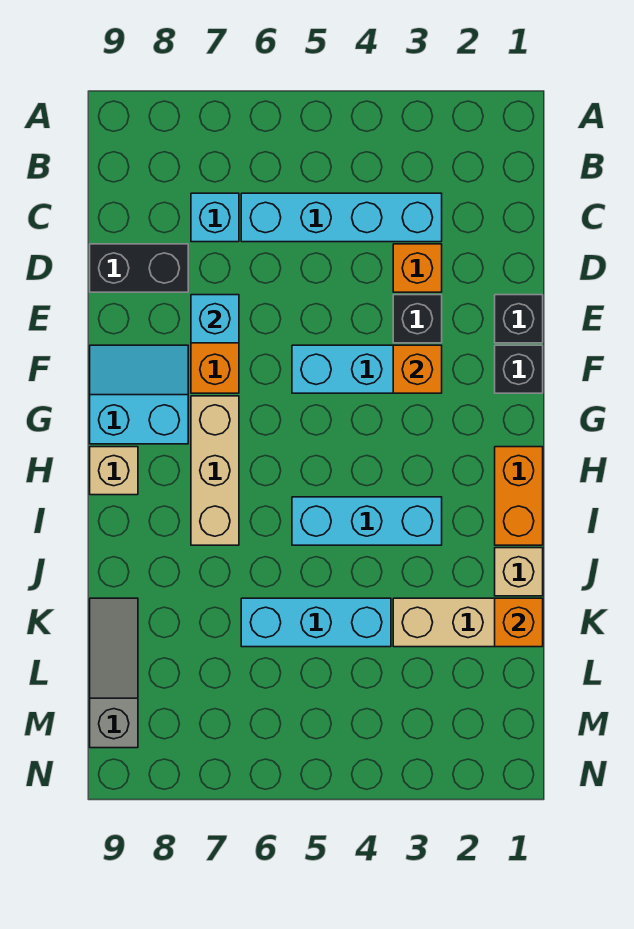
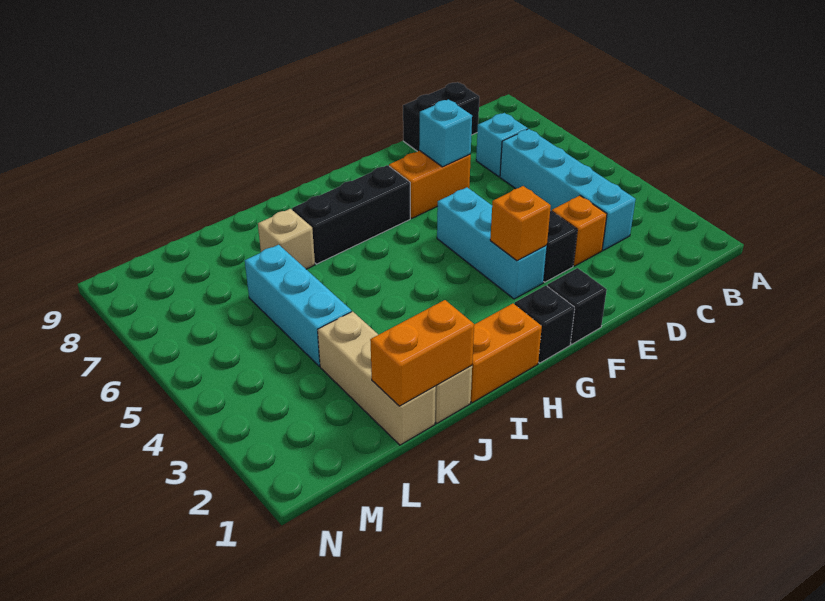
black 1x2 brick [90,244,188,292] -> black 1x2 brick turned to [403,82,479,152]
black 1x1 brick [495,295,543,343] -> black 1x1 brick moved to [515,285,575,363]
cyan 2x2 slope [90,345,188,444] -> none
tan 1x3 brick [191,396,239,545] -> black 1x3 brick [292,165,410,264]
tan 1x1 brick [90,447,138,495] -> tan 1x1 brick moved to [258,209,315,269]
cyan 1x3 brick [292,497,442,545] -> none
orange 1x1 brick [495,598,543,647] -> orange 1x2 brick [370,300,474,406]
grey 1x3 slope [90,598,138,748] -> none

